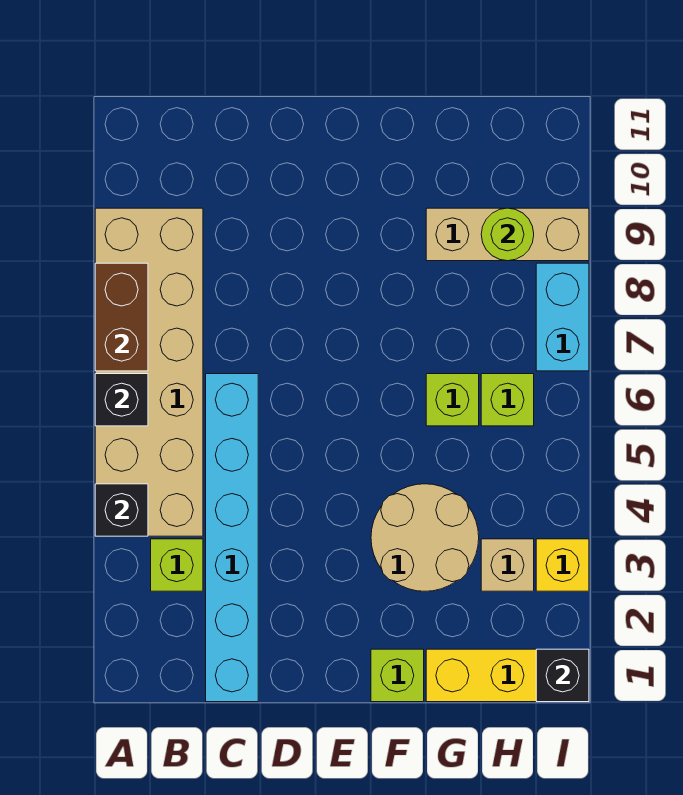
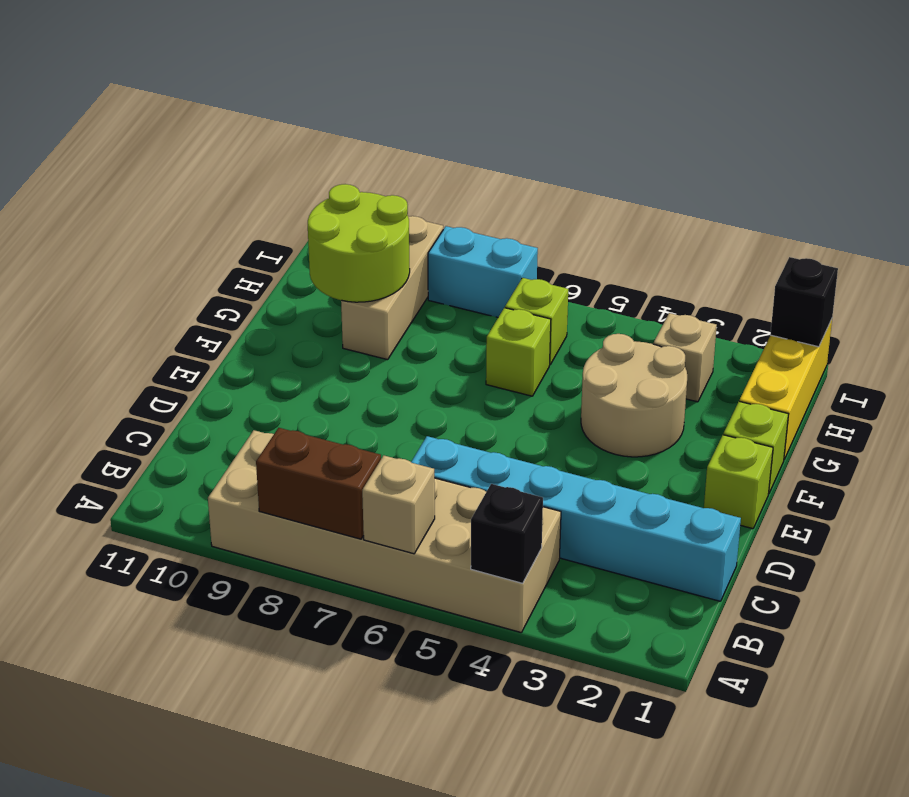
black 1x1 brick [95,374,148,426] -> tan 1x1 brick [362,456,435,554]
lime 1x1 brick [151,539,203,591] -> lime 1x1 brick moved to [704,435,773,529]
lime 1x1 round brick [481,208,534,261] -> lime 2x2 round brick [308,184,410,302]
yellow 1x1 brick [536,539,589,591] -> none

